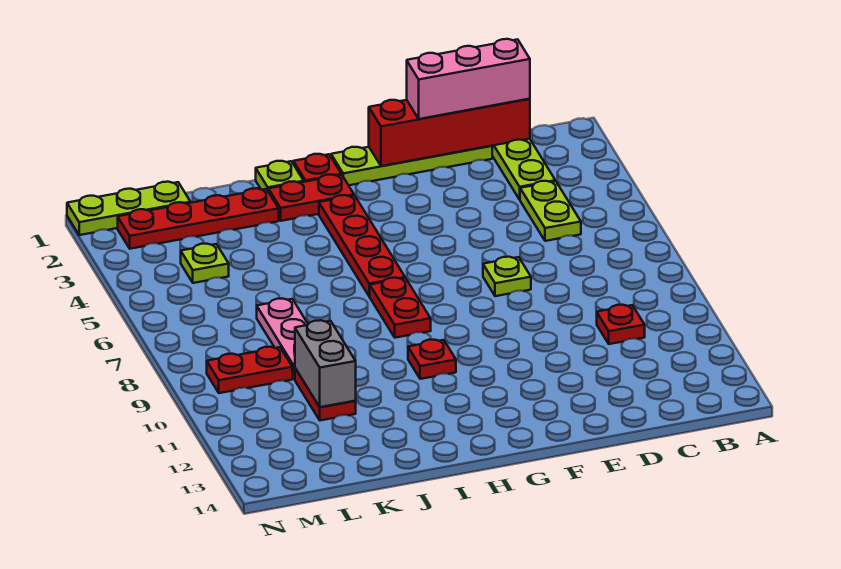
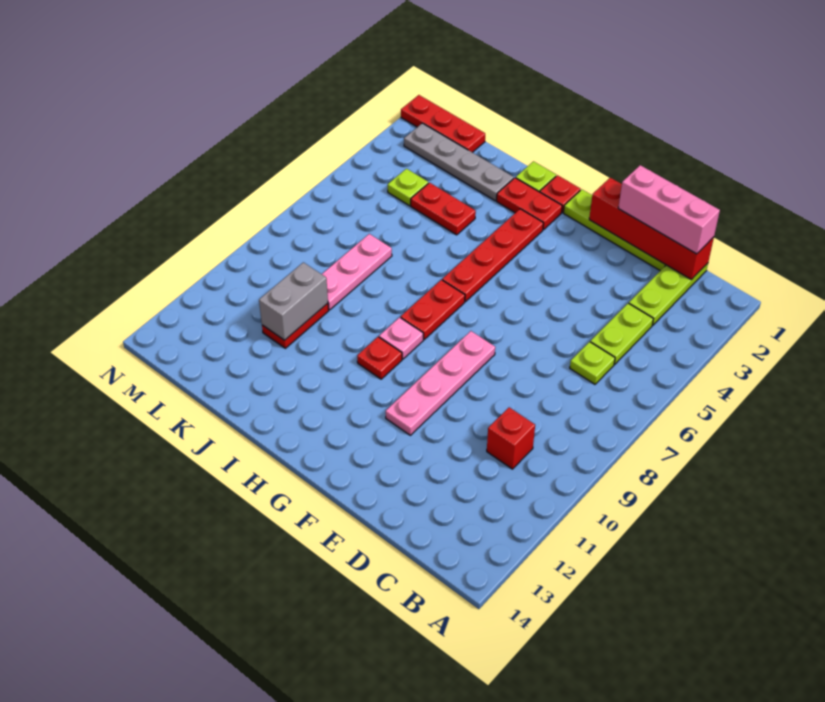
red 1x1 plate [597,305,645,344] -> red 1x1 brick [487,407,535,469]
lime 1x1 plate [483,257,531,296] -> lime 1x1 plate moved to [570,342,615,384]
none -> pink 1x4 plate [386,331,495,435]
none -> pink 1x1 plate [379,317,423,359]
red 1x4 plate [118,188,279,249] -> grey 1x4 plate [404,123,514,201]
lime 1x3 plate [67,182,191,235] -> red 1x3 plate [401,95,485,152]
red 1x2 plate [207,347,292,393] -> red 1x2 plate moved to [411,183,476,235]

